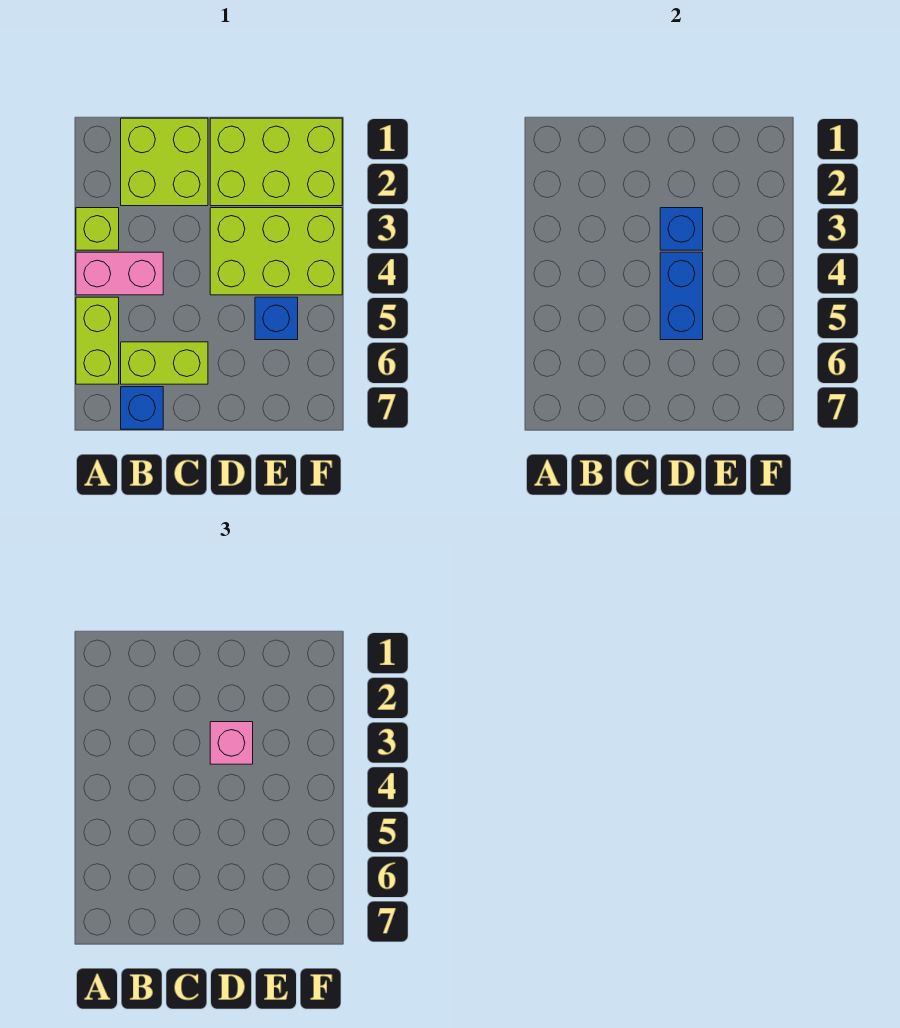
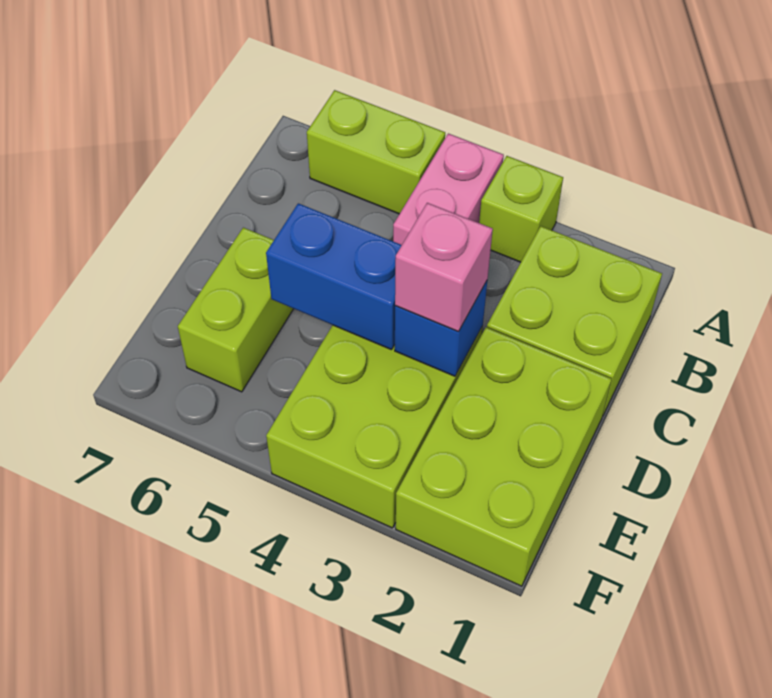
lime 1x2 brick [121,342,208,384] -> lime 1x2 brick moved to [178,228,293,392]
blue 1x1 brick [121,387,163,429] -> none
blue 1x1 brick [255,297,298,340] -> none

